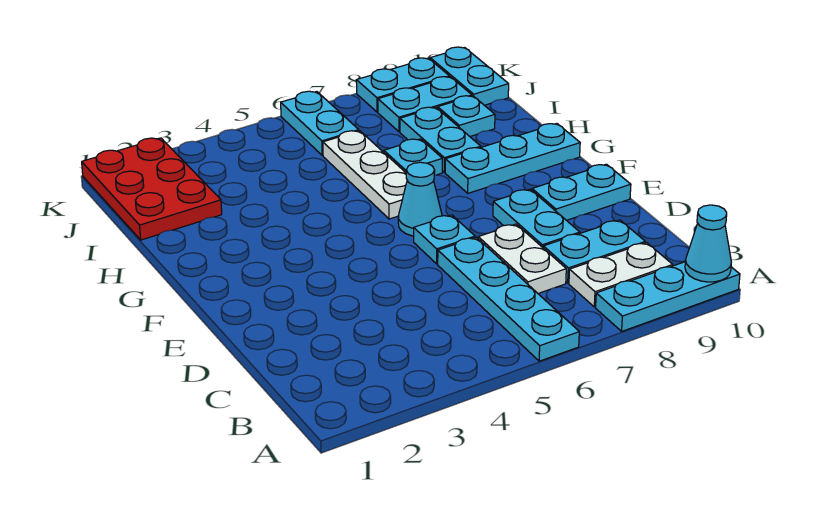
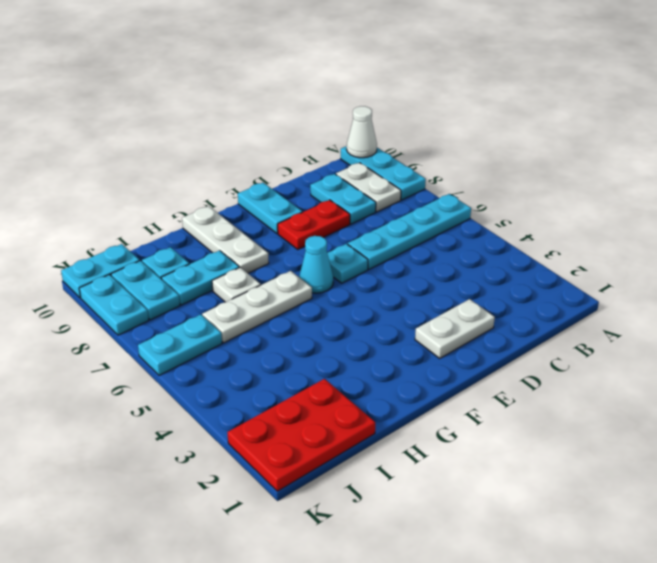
cyan 1x1 cone [685,205,731,282] -> white 1x1 cone [347,106,377,158]
white 1x2 plate [478,224,566,293] -> white 1x2 plate moved to [415,299,495,358]
cyan 1x2 plate [493,189,580,247] -> red 1x2 plate [278,200,350,249]
cyan 1x3 plate [445,124,580,193] -> white 1x3 plate [182,206,269,273]
cyan 1x1 plate [384,139,442,175] -> white 1x1 plate [212,267,261,302]

